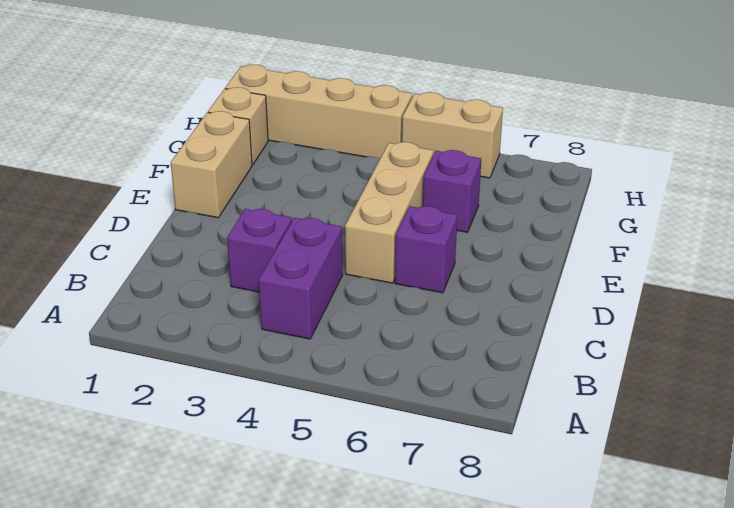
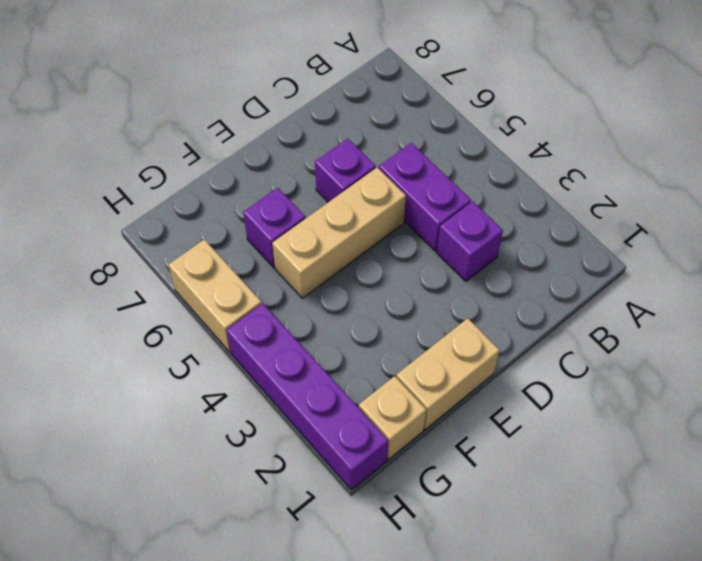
purple 1x2 brick [259,218,343,339] -> purple 1x2 brick turned to [379,143,471,251]
tan 1x4 brick [225,65,412,158] -> purple 1x4 brick [227,303,388,490]

